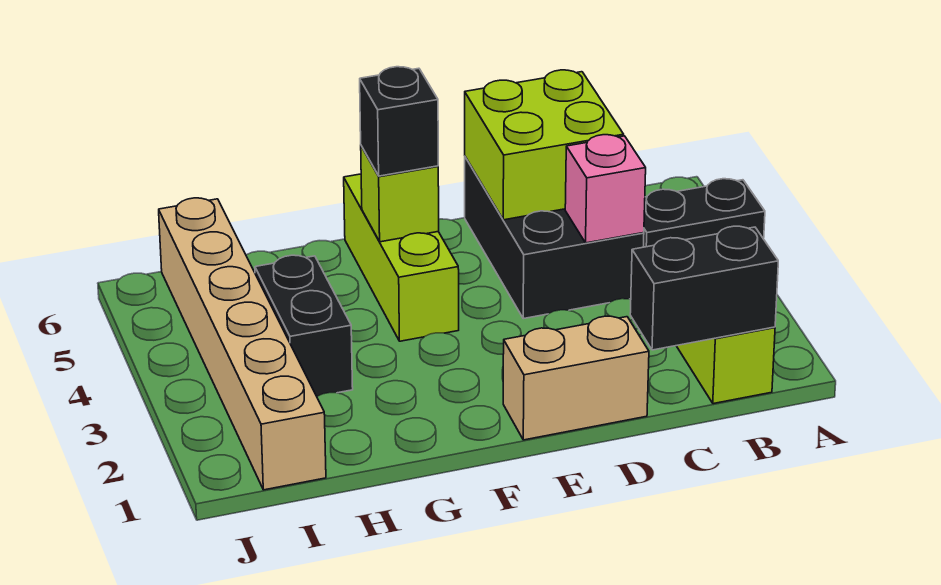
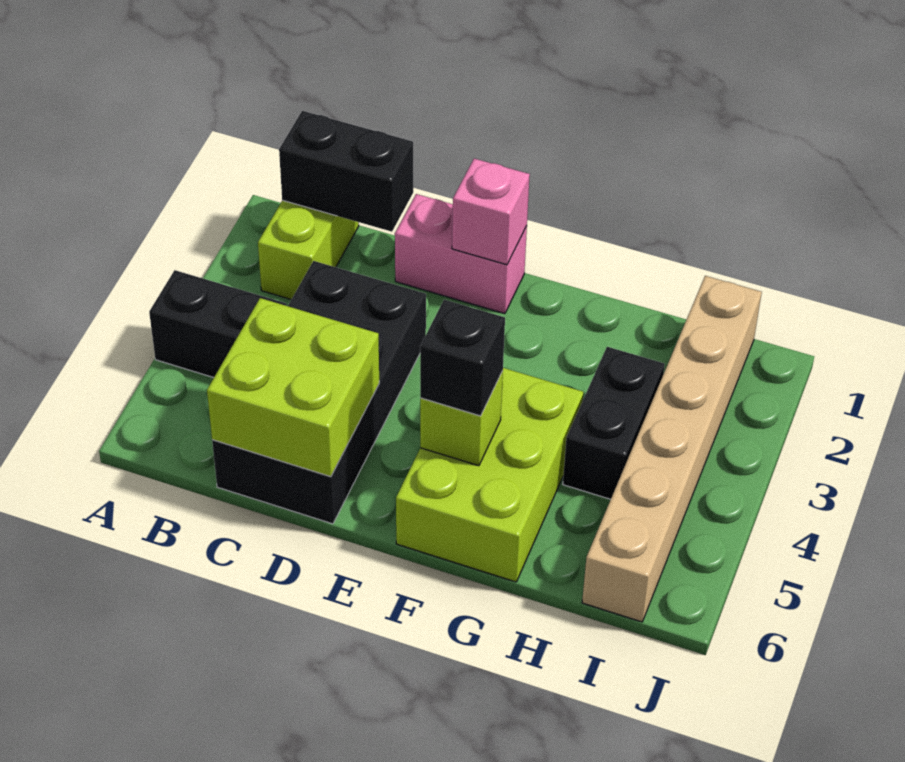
black 2x3 brick [465,157,644,319] -> black 2x4 brick [212,261,426,524]
pink 1x1 brick [565,135,646,243] -> pink 1x1 brick moved to [452,159,530,265]
tan 1x2 brick [503,316,649,440] -> pink 1x2 brick [395,194,527,314]
lime 1x3 brick [344,174,459,341] -> lime 2x3 brick [396,368,583,582]

